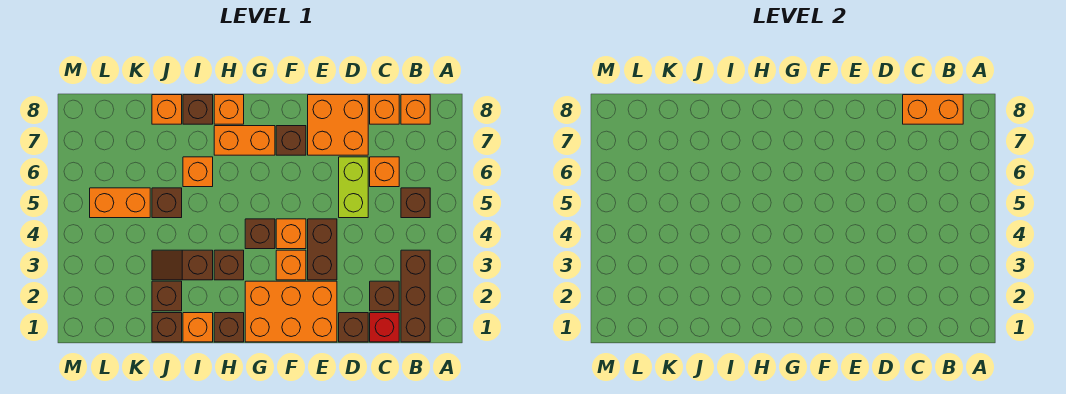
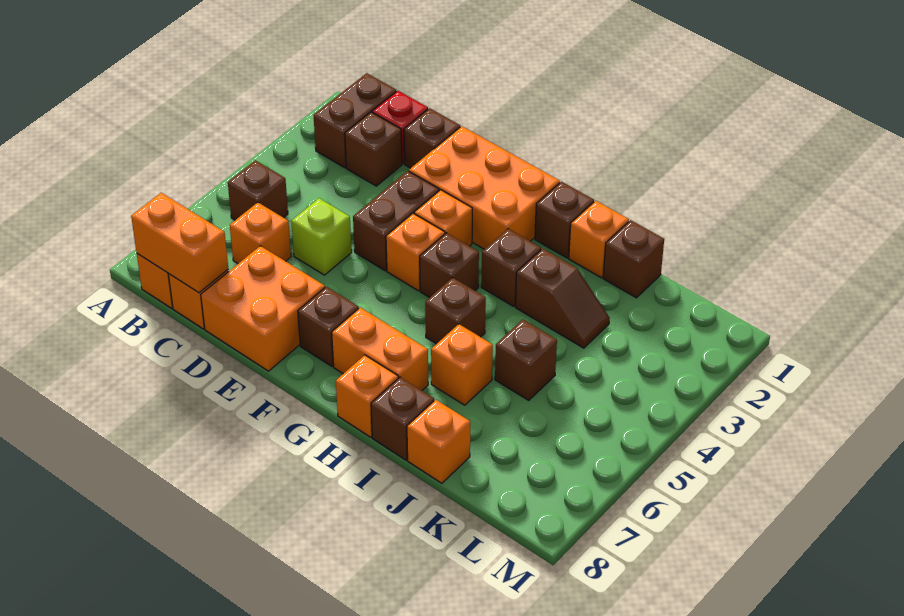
brown 1x3 brick [401,250,430,342] -> brown 1x2 brick [314,73,396,168]
lime 1x2 brick [339,157,368,218] -> lime 1x1 brick [291,198,352,275]
brown 1x1 brick [152,281,182,311] -> brown 1x1 brick moved to [425,278,486,344]
orange 1x2 brick [90,188,150,218] -> none

